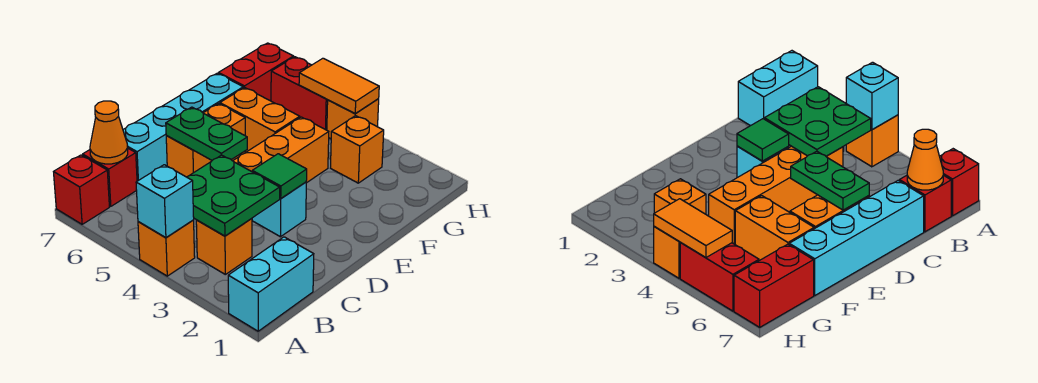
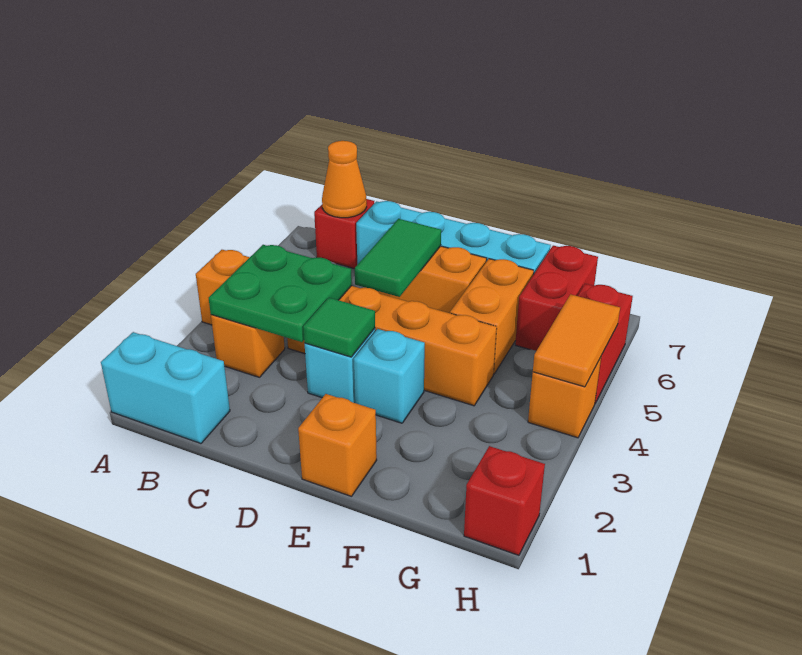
cyan 1x1 brick [136,165,194,238] -> cyan 1x1 brick moved to [354,329,425,423]
red 1x1 brick [54,155,109,224] -> red 1x1 brick moved to [464,446,545,555]
green 1x2 plate [166,107,247,160] -> green 1x2 tile [355,219,441,297]
orange 1x1 brick [331,116,384,183] -> orange 1x1 brick moved to [298,394,377,496]
red 1x2 brick [218,43,294,101] -> red 1x2 brick turned to [515,246,598,351]

